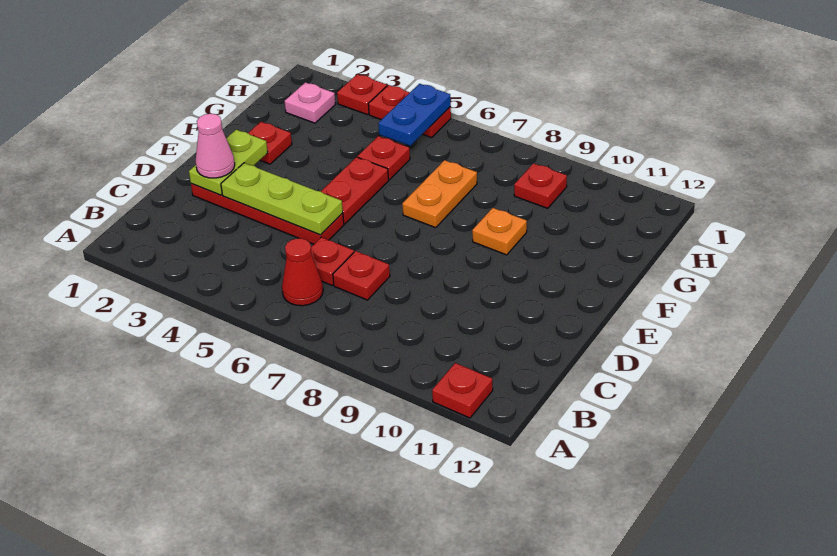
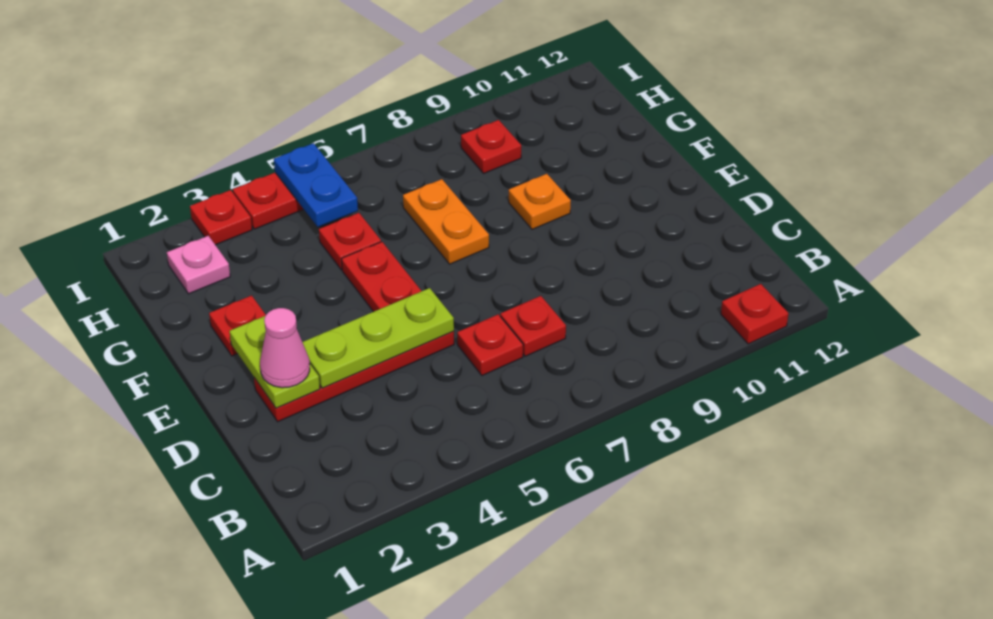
red 1x1 cone [282,238,323,306] -> none

